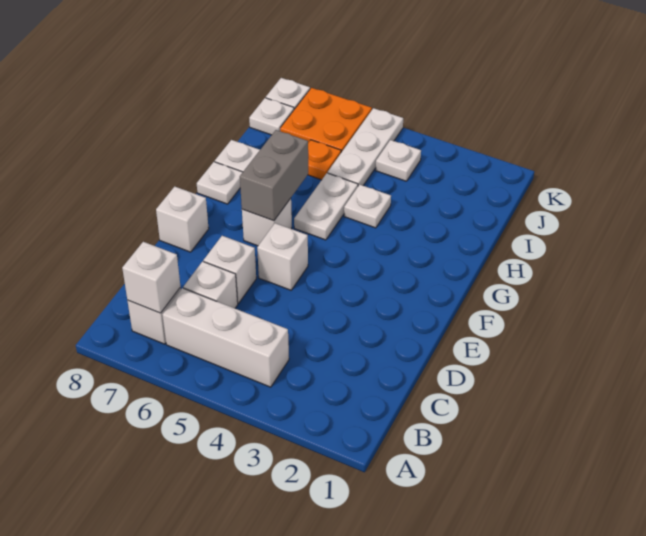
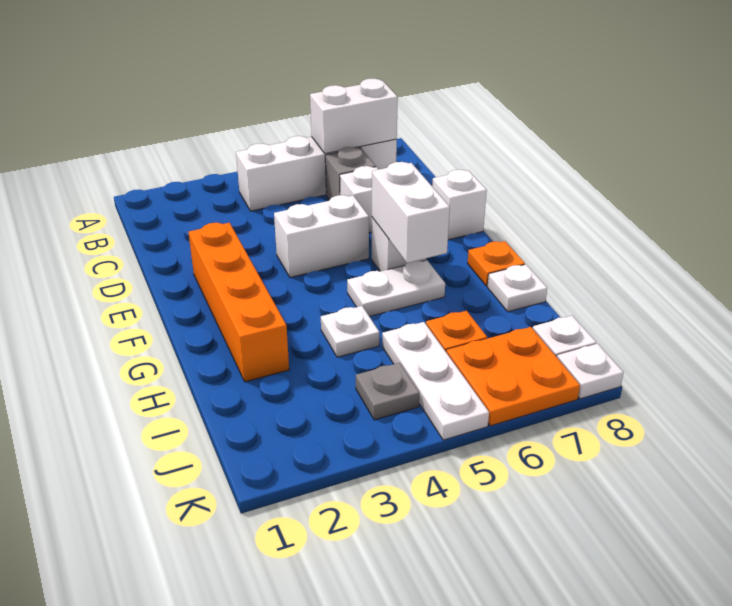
white 1x1 brick [122,242,181,313] -> white 1x2 brick [310,78,398,154]
white 1x1 brick [183,261,238,308] -> grey 1x1 brick [325,147,376,200]
none -> orange 1x4 brick [188,223,289,382]
white 1x1 brick [257,223,308,290] -> white 1x2 brick [274,195,369,278]
grey 1x2 brick [240,130,308,221] -> white 1x2 brick [372,162,450,263]
white 1x2 plate [294,173,358,240] -> white 1x2 plate turned to [347,260,445,316]
white 1x1 plate [197,162,243,204] -> orange 1x1 plate [467,241,525,286]
white 1x1 plate [376,140,421,181] -> grey 1x1 plate [356,363,419,420]

